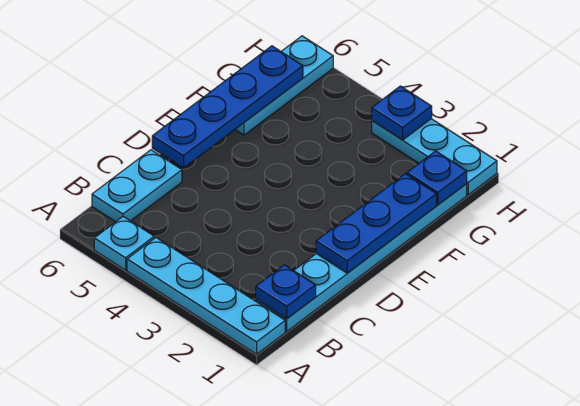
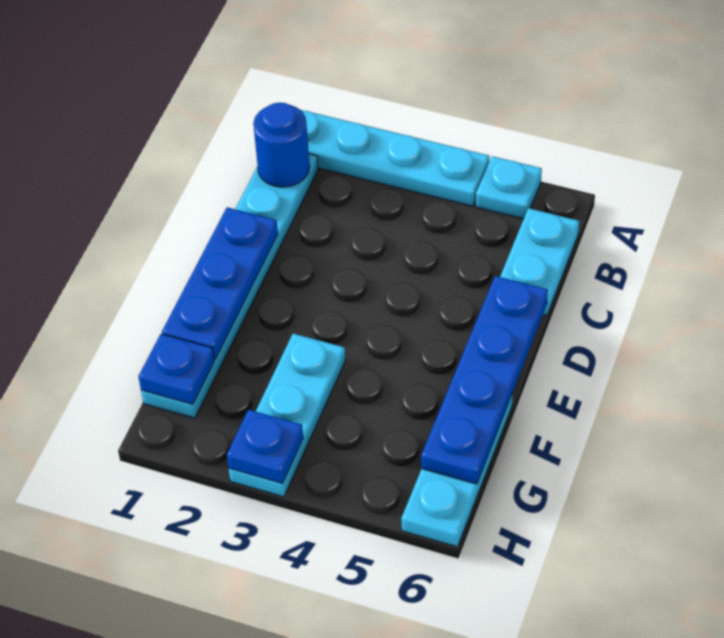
blue 1x1 plate [256,265,316,319] -> blue 1x1 round brick [253,103,310,187]
cyan 1x3 plate [372,119,497,195] -> cyan 1x3 plate turned to [229,334,346,497]

